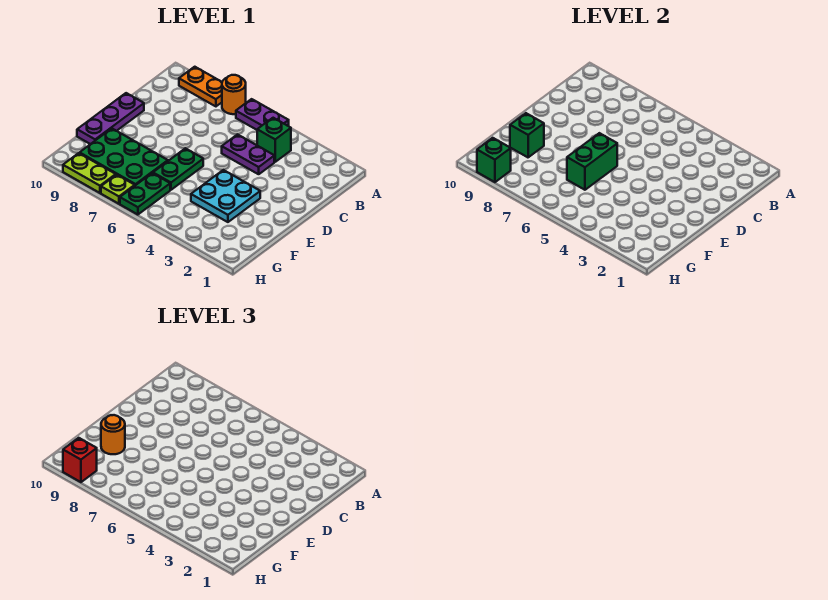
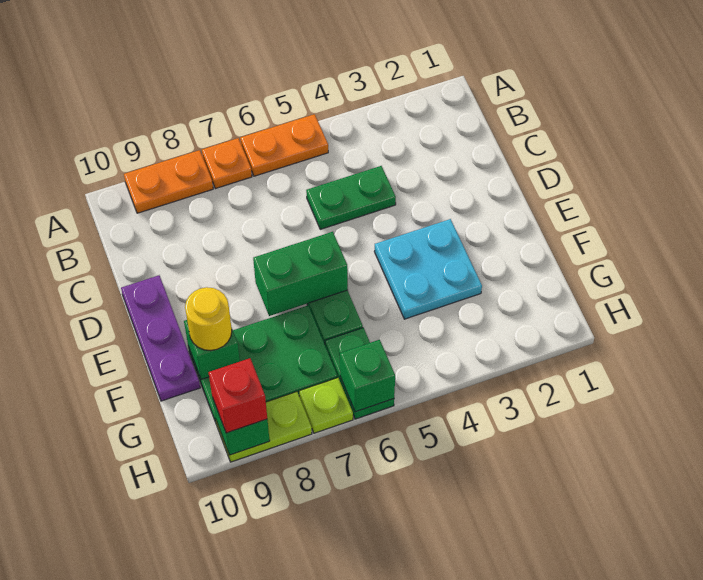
purple 1x2 plate [236,99,289,130] -> orange 1x2 plate [240,114,328,176]
orange 1x1 round brick [222,75,246,114] -> orange 1x1 plate [202,138,252,189]
green 1x1 brick [257,118,291,162] -> green 1x1 brick moved to [340,340,395,412]
purple 1x2 plate [222,134,274,174] -> green 1x2 plate [306,166,396,229]
green 1x2 brick [567,133,617,190] -> green 1x2 brick turned to [253,232,348,316]
orange 1x1 round brick [101,415,125,454] -> yellow 1x1 round brick [185,287,232,351]

